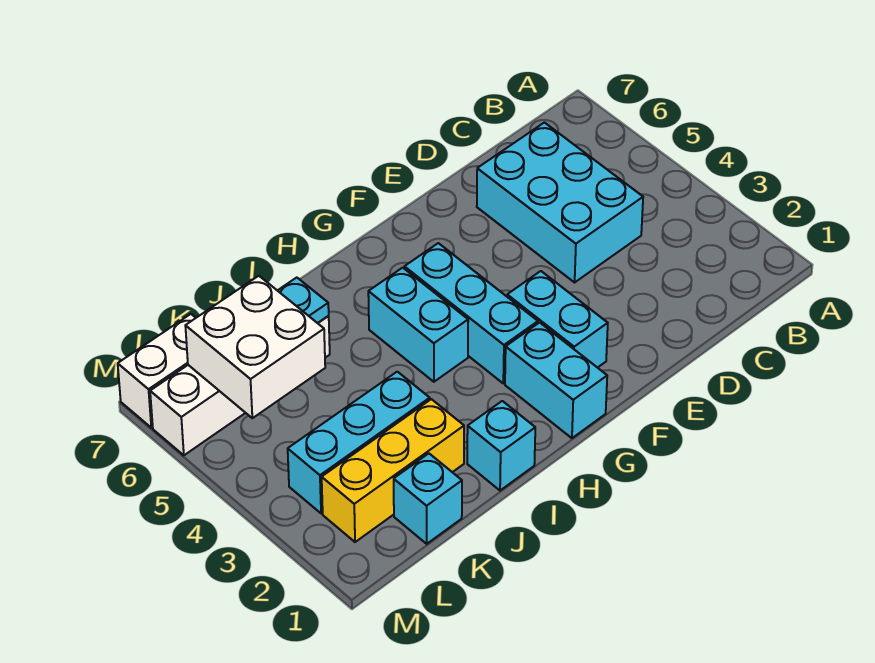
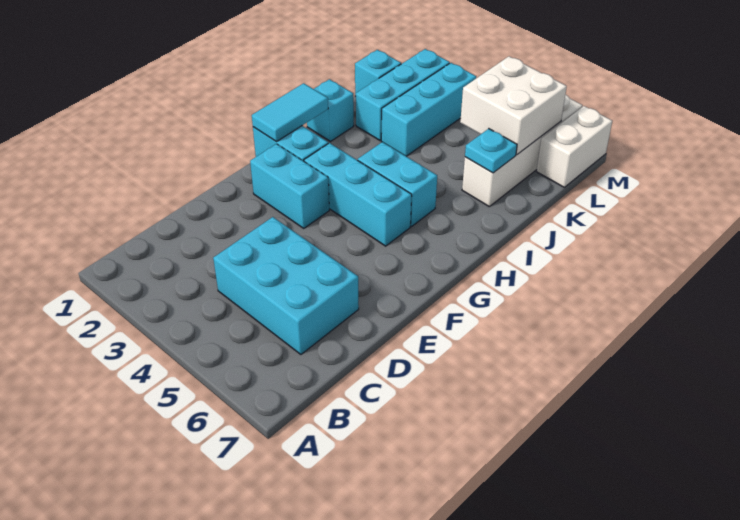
none -> cyan 1x2 tile [252,83,328,142]
yellow 1x3 brick [322,399,464,542] -> cyan 1x3 brick [356,49,450,140]

